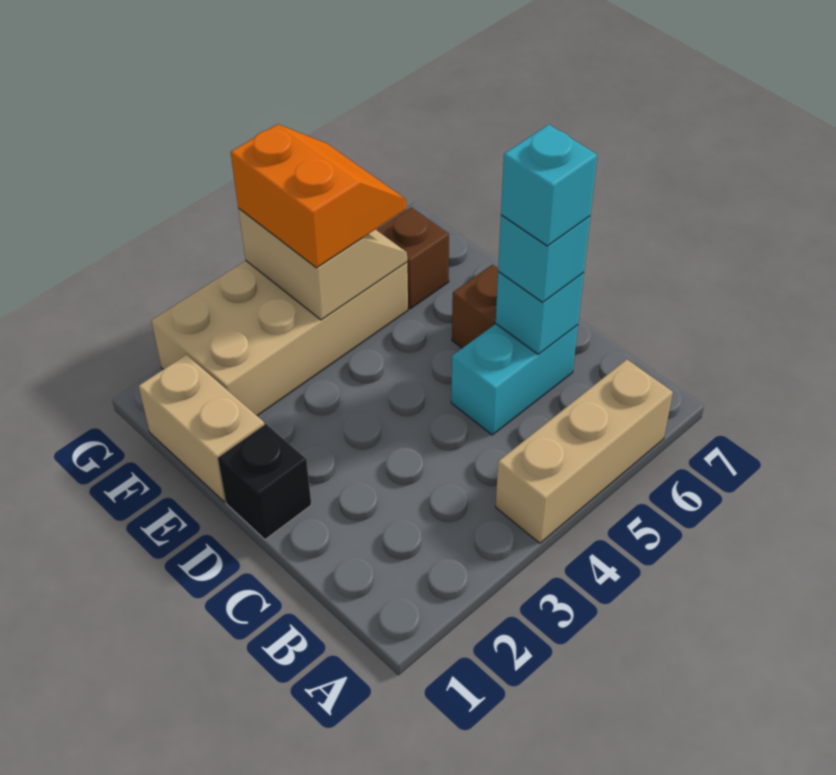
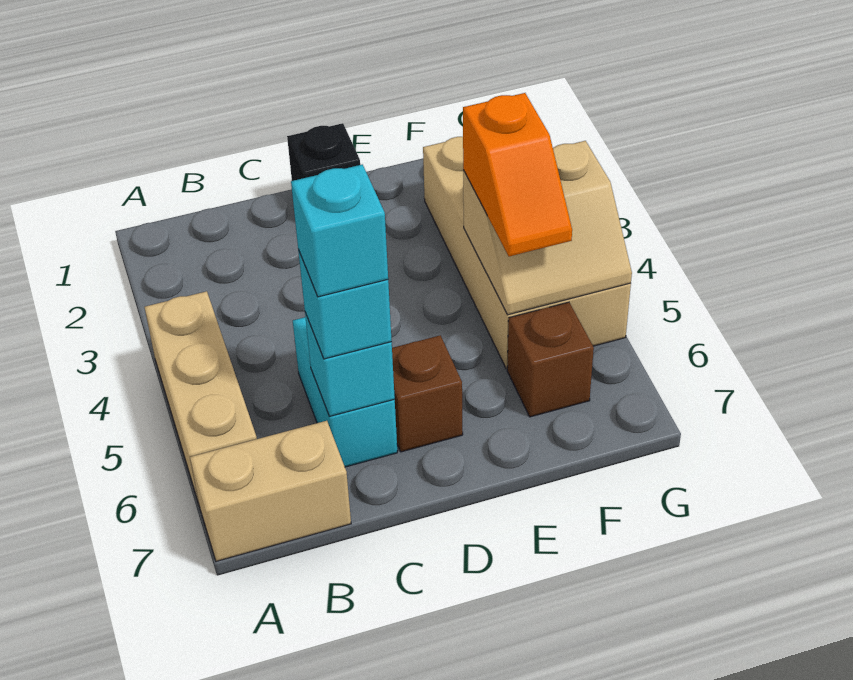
tan 1x2 brick [139,355,264,502] -> tan 1x2 brick moved to [190,421,351,561]
orange 2x2 slope [231,124,406,268] -> orange 1x2 slope [463,93,572,256]

